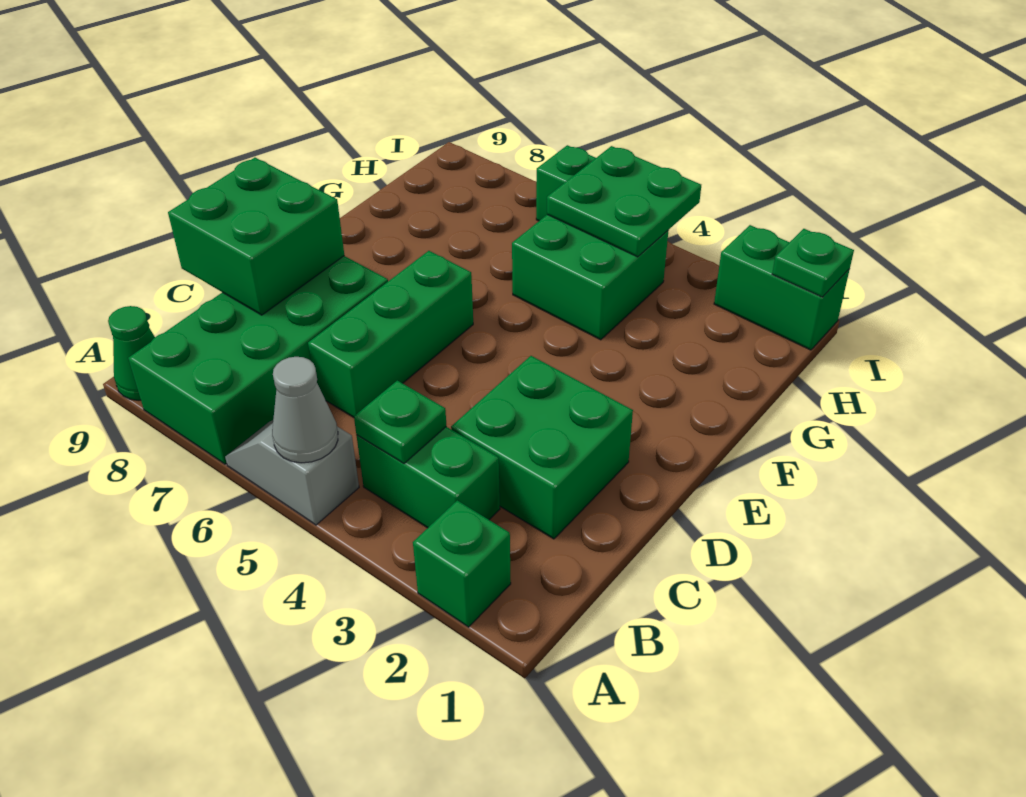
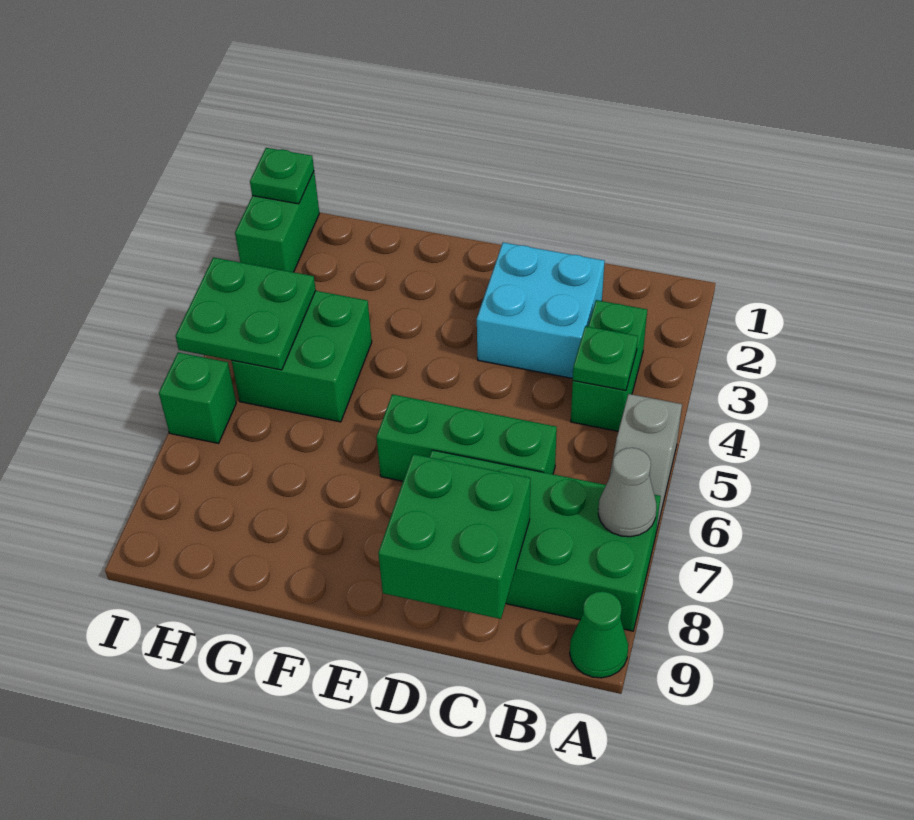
green 1x1 brick [413,500,511,627] -> none
grey 1x1 cone [272,357,338,463] -> grey 1x1 cone moved to [598,448,656,537]
green 2x2 brick [451,356,633,539] -> cyan 2x2 brick [477,242,605,378]

